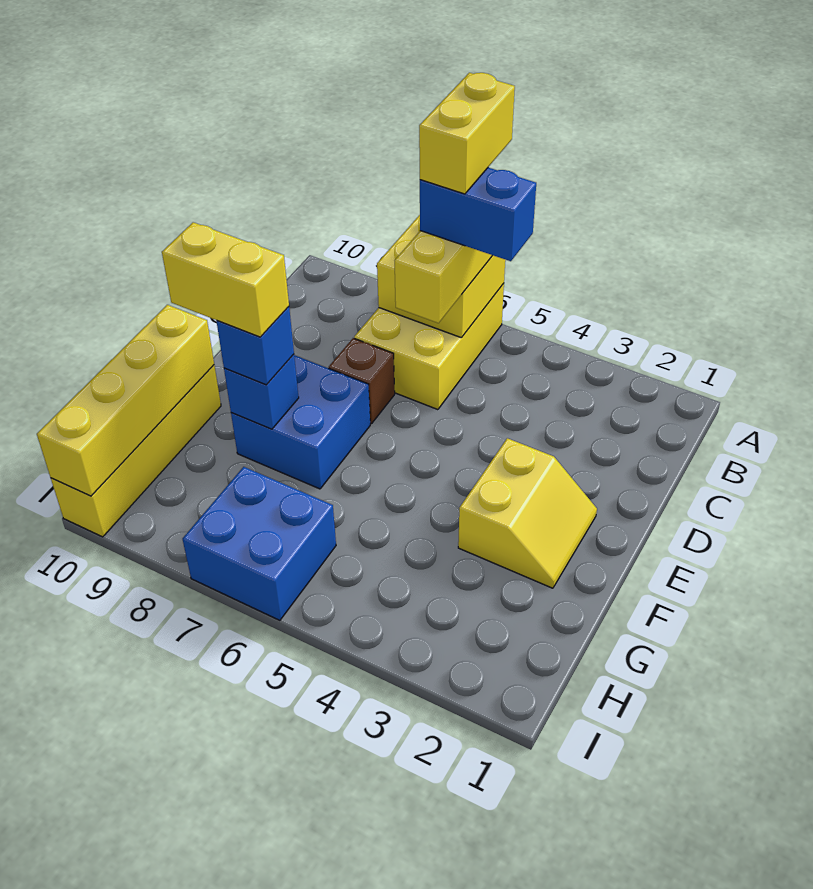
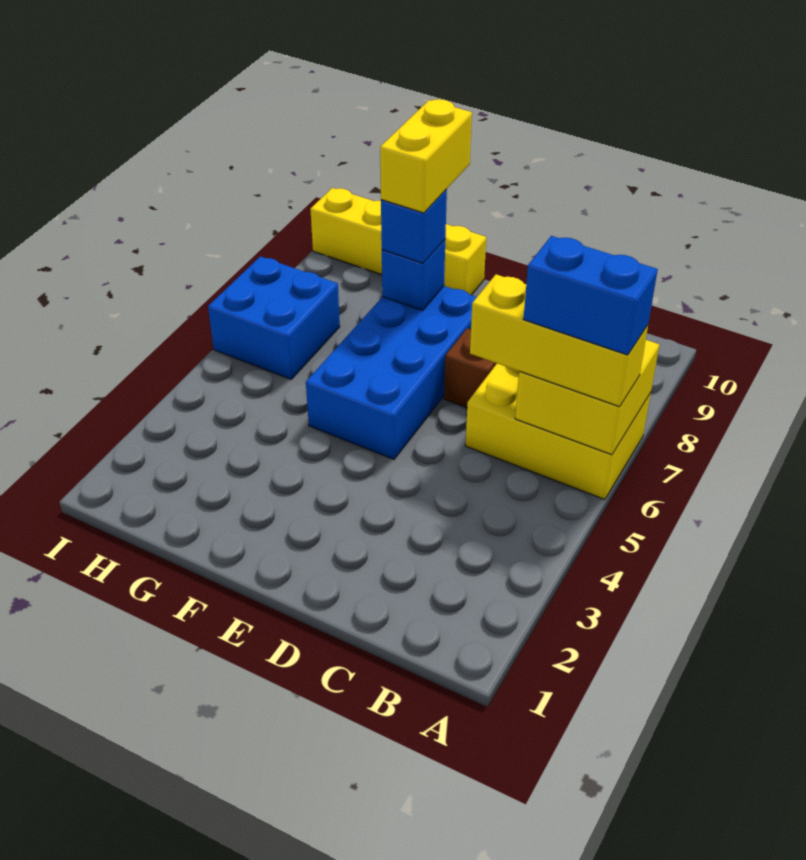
yellow 1x2 brick [419,73,515,194] -> none
blue 1x2 brick [420,168,536,261] -> blue 1x2 brick turned to [523,236,658,355]
yellow 2x2 slope [458,438,597,588] -> none
blue 2x2 brick [231,355,370,489] -> blue 2x4 brick [306,286,477,459]
yellow 1x4 brick [37,305,214,496] -> none

